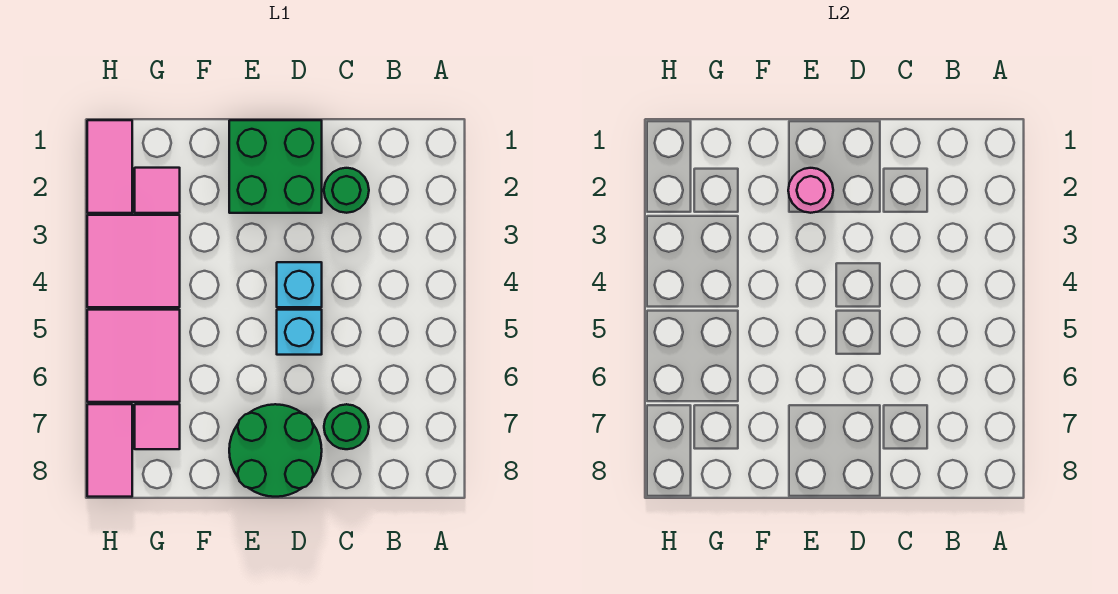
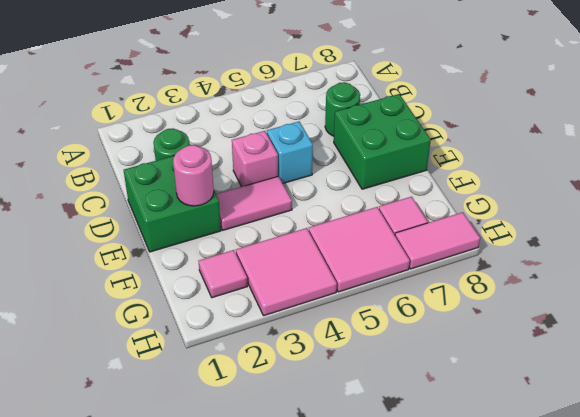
cyan 1x1 brick [277,262,322,307] -> pink 1x1 brick [232,131,278,187]
green 2x2 round brick [229,404,322,497] -> green 2x2 brick [334,94,431,189]
pink 1x2 tile [87,120,132,213] -> pink 1x2 tile moved to [216,176,292,230]

